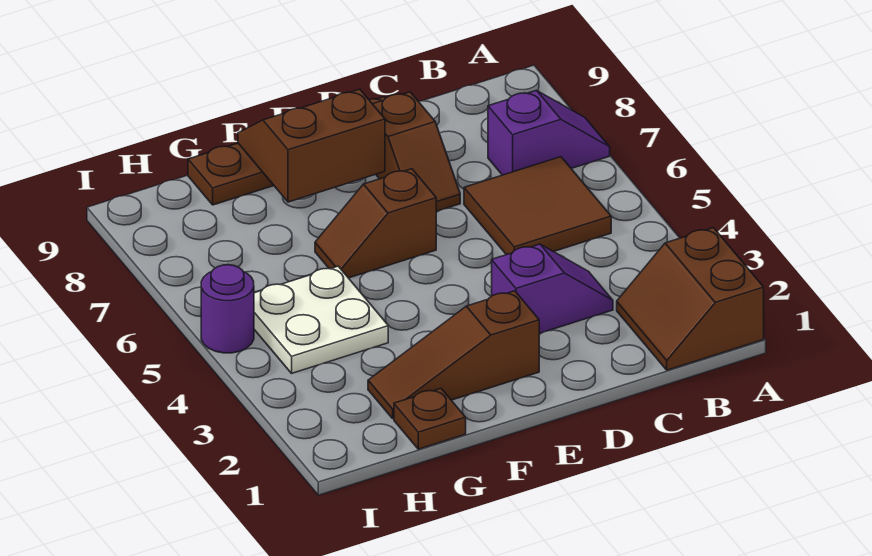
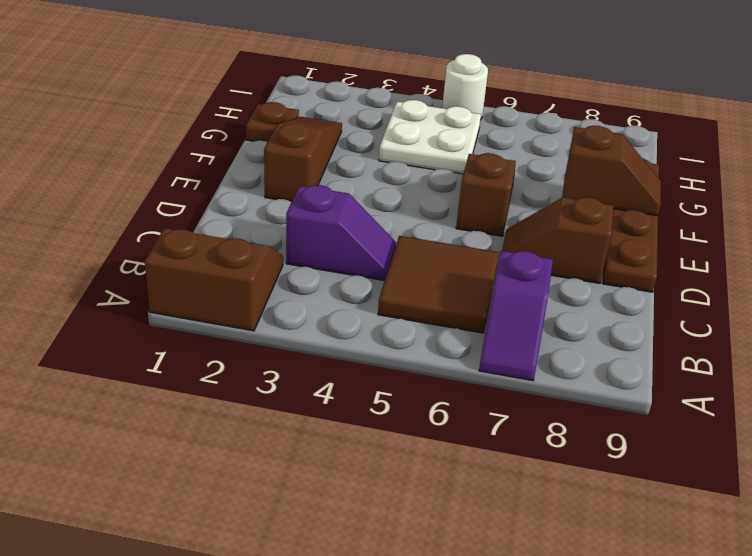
purple 1x2 slope [492,244,613,333] -> purple 1x2 slope turned to [286,185,396,281]
brown 2x2 slope [238,89,385,202] -> brown 1x2 slope [562,126,661,216]
purple 1x1 round brick [201,265,254,353] -> white 1x1 round brick [442,54,488,120]

